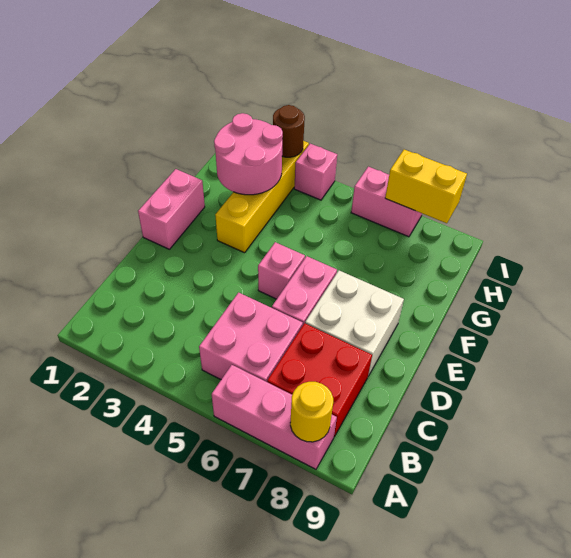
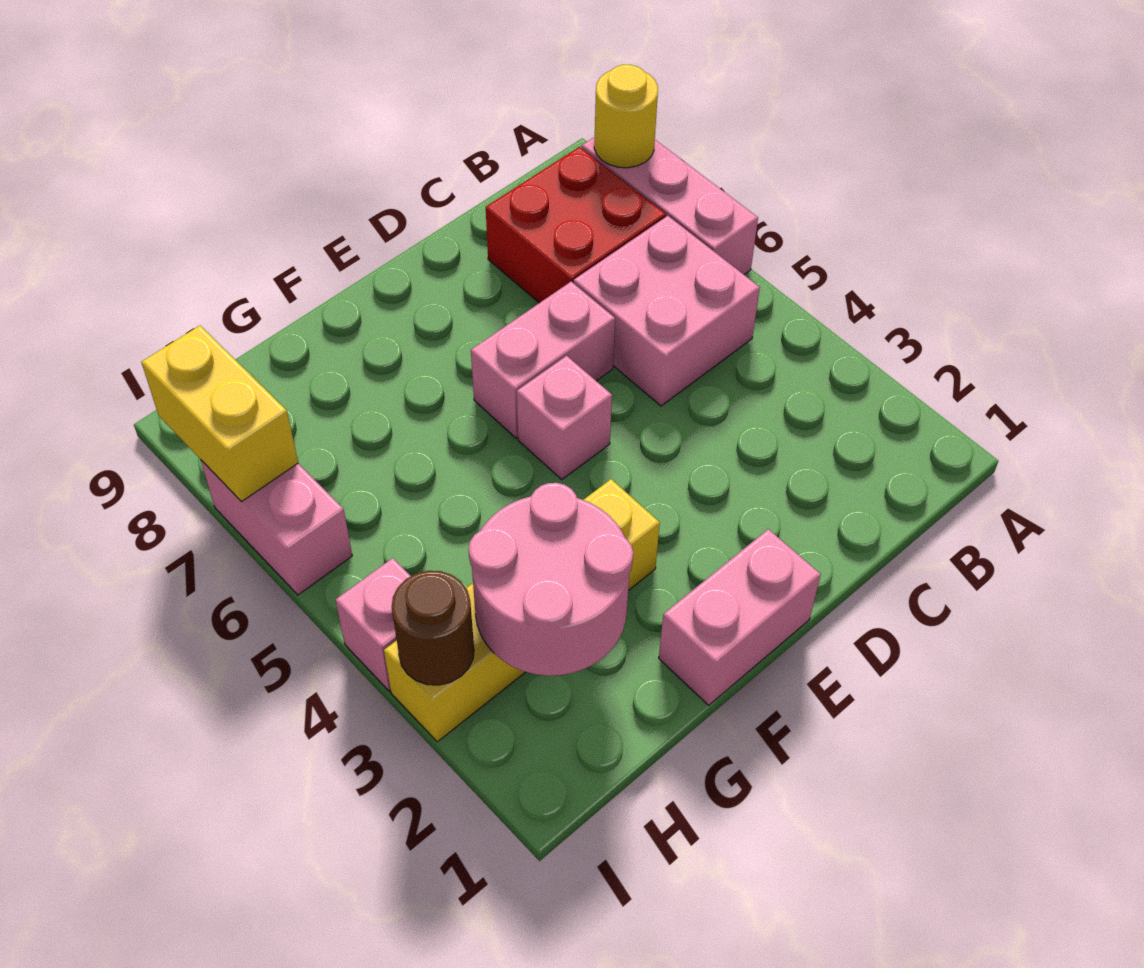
white 2x2 brick [305,271,404,376] -> none

